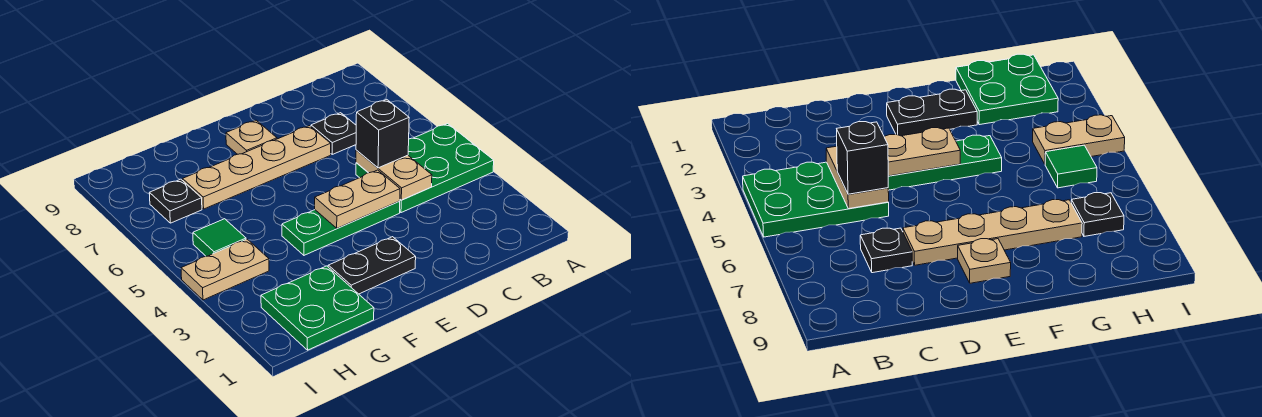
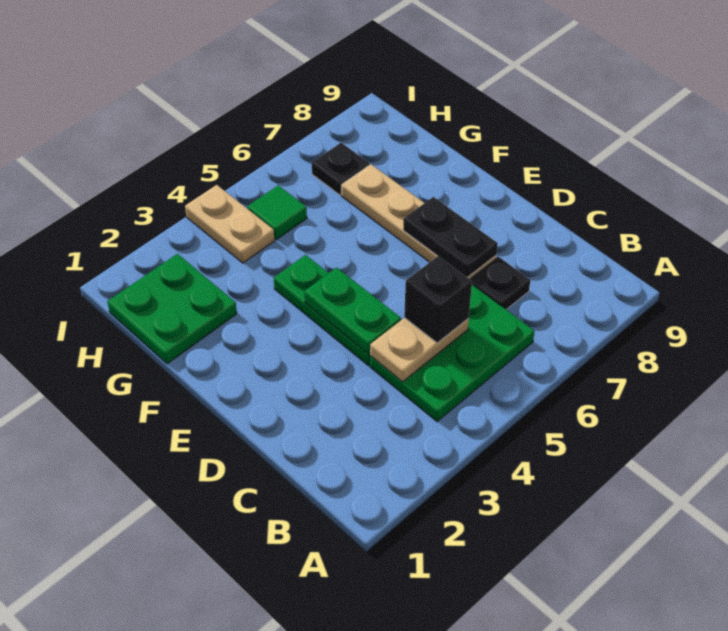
green 2x3 plate [356,124,494,213] -> green 2x3 plate turned to [370,285,535,422]
tan 1x2 plate [315,170,400,228] -> green 1x2 plate [304,267,401,354]
black 1x2 plate [328,237,416,294] -> black 1x2 plate moved to [403,197,498,278]
tan 1x1 plate [226,120,277,154] -> none

